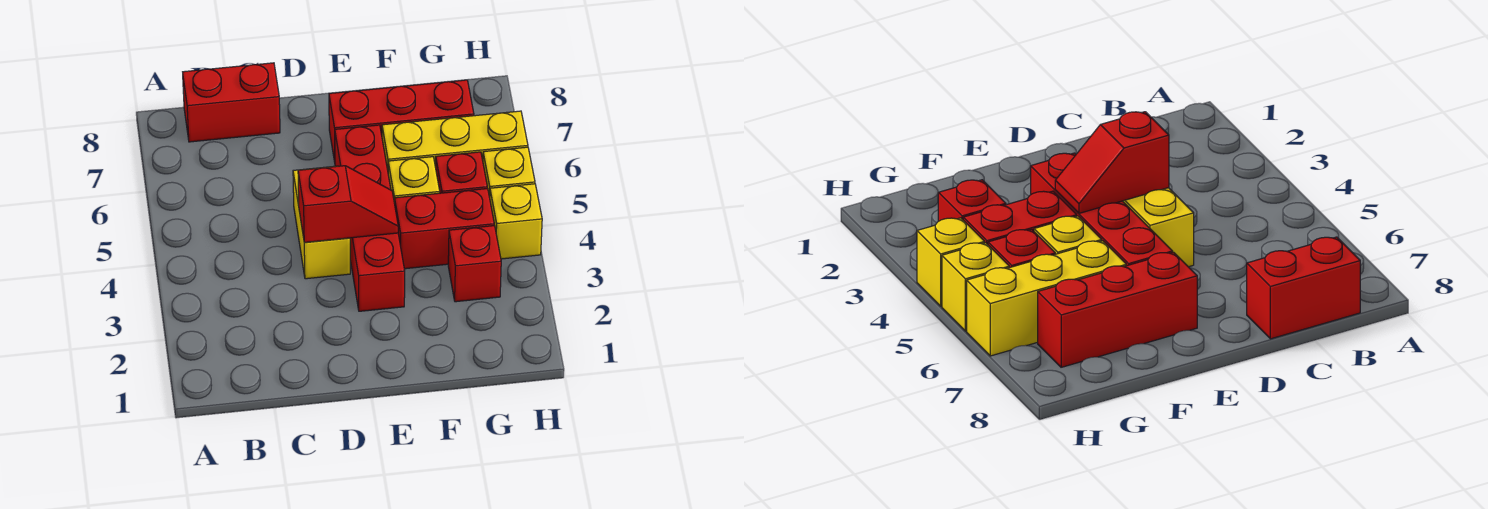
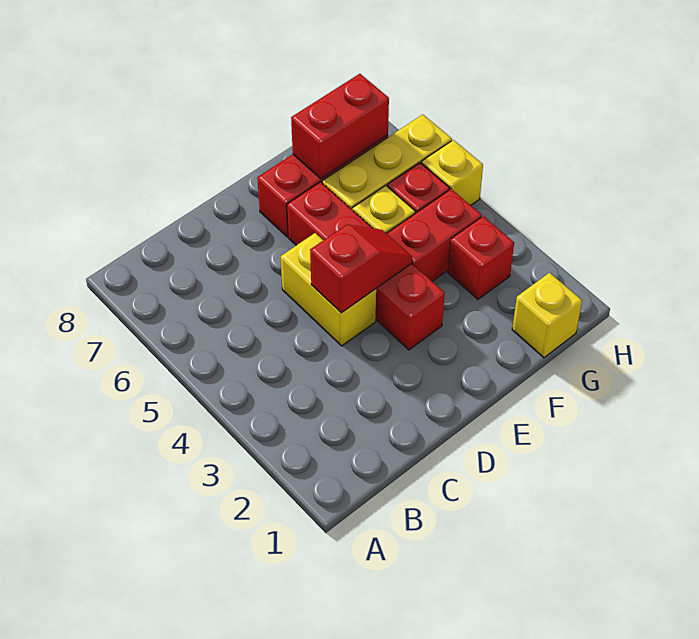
red 1x2 brick [183,63,280,142] -> red 1x2 brick moved to [291,74,389,179]
yellow 1x1 brick [490,184,542,259] -> yellow 1x1 brick moved to [512,273,582,358]

